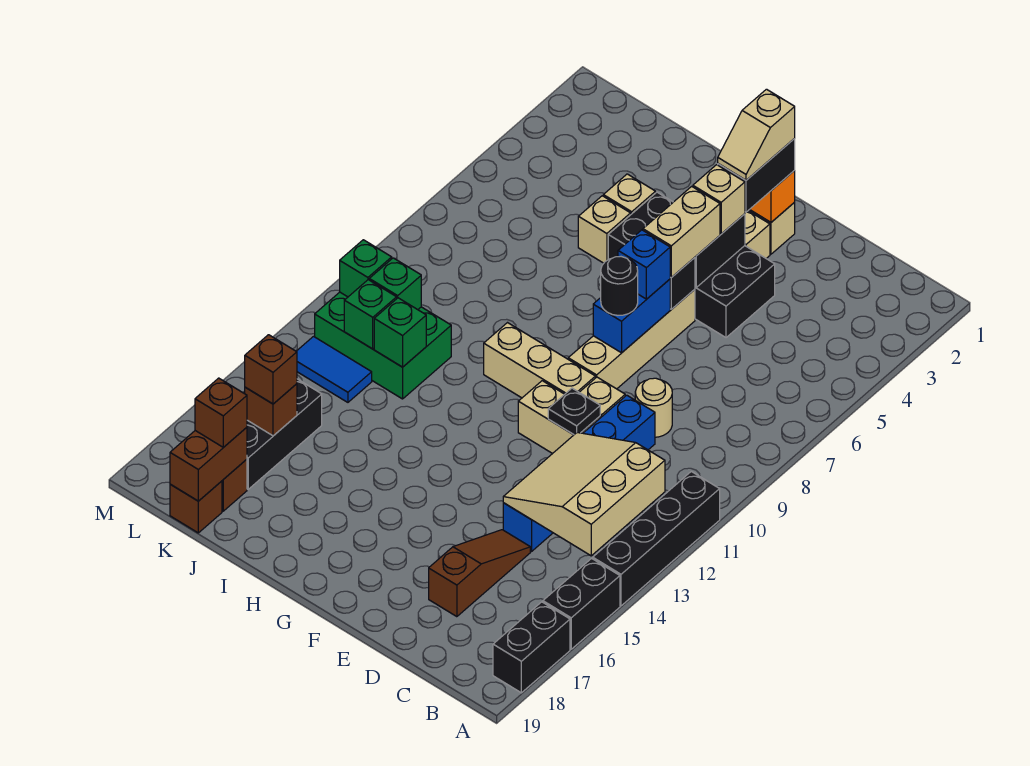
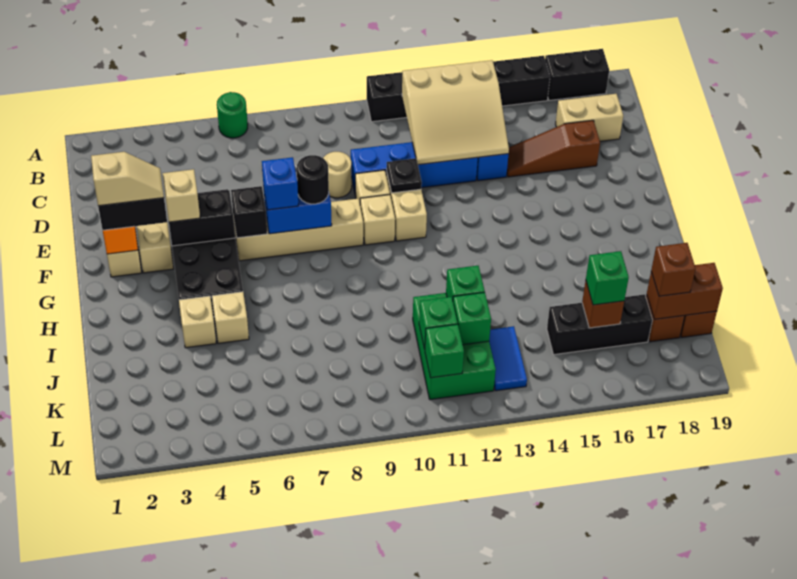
none -> green 1x1 round brick [217,92,248,138]
tan 1x2 brick [643,186,720,278] -> tan 1x2 brick moved to [556,94,623,141]
tan 1x3 brick [484,323,595,398] -> tan 1x1 brick [360,195,395,245]
brown 1x1 brick [245,335,297,404] -> green 1x1 brick [586,251,629,305]

